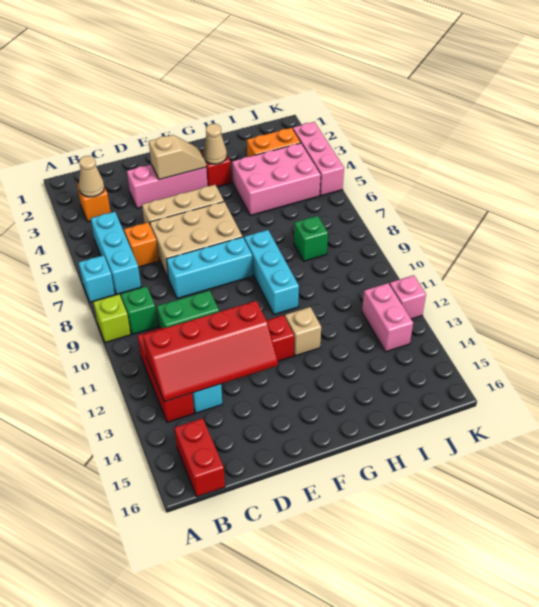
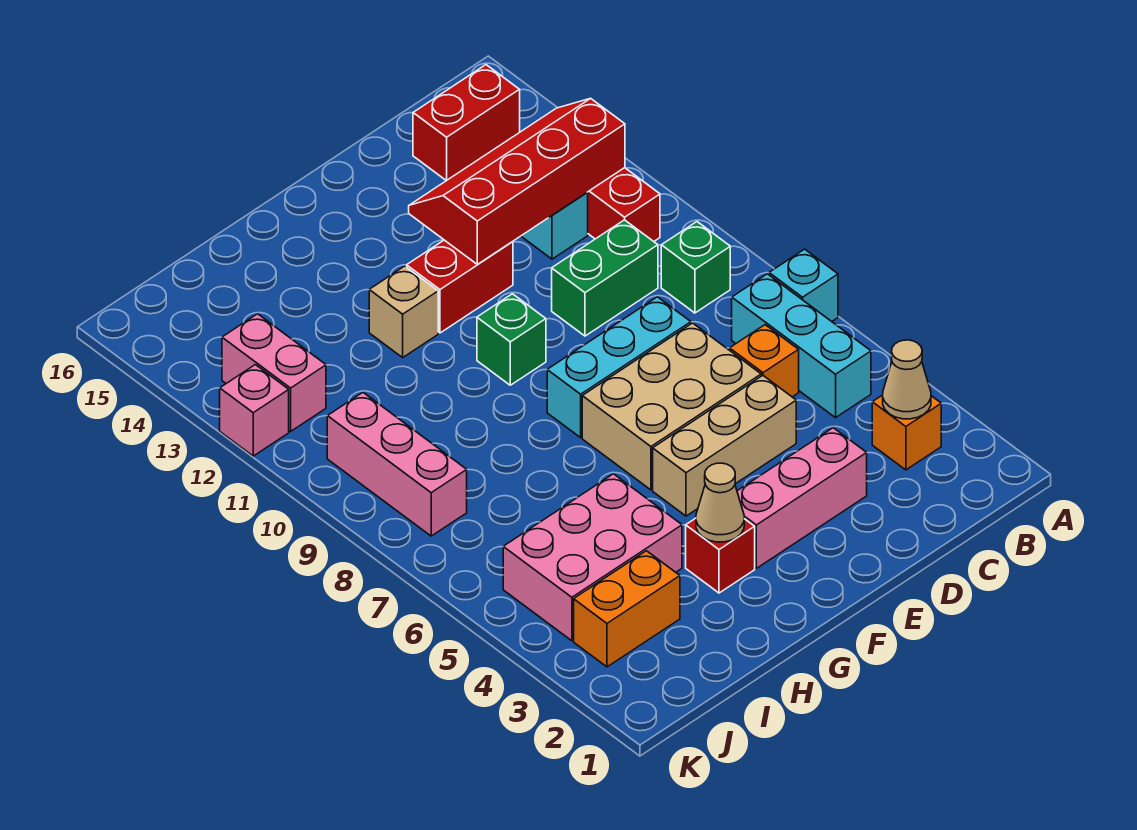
lime 1x1 brick [93,294,131,343] -> none
red 1x2 brick [175,418,225,497] -> red 1x2 brick turned to [413,65,520,181]
tan 1x2 slope [149,135,206,180] -> none
cyan 1x3 brick [244,230,299,315] -> none
green 1x1 brick [294,216,328,261] -> green 1x1 brick moved to [477,294,546,385]
pink 1x3 brick [293,122,344,196] -> pink 1x3 brick moved to [327,393,467,536]

